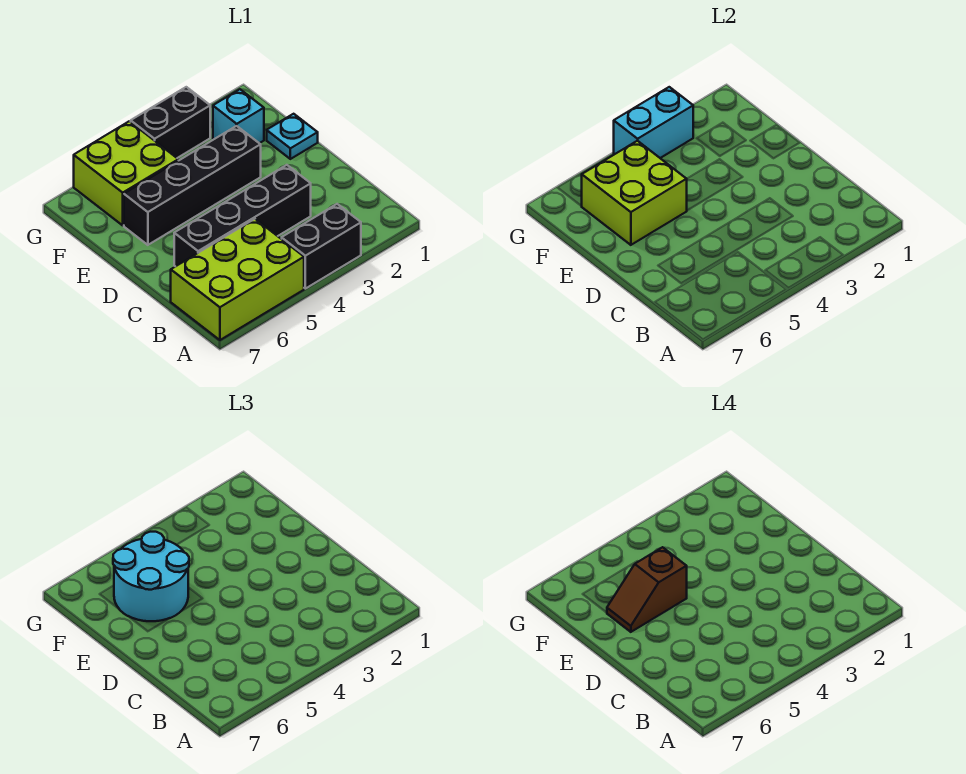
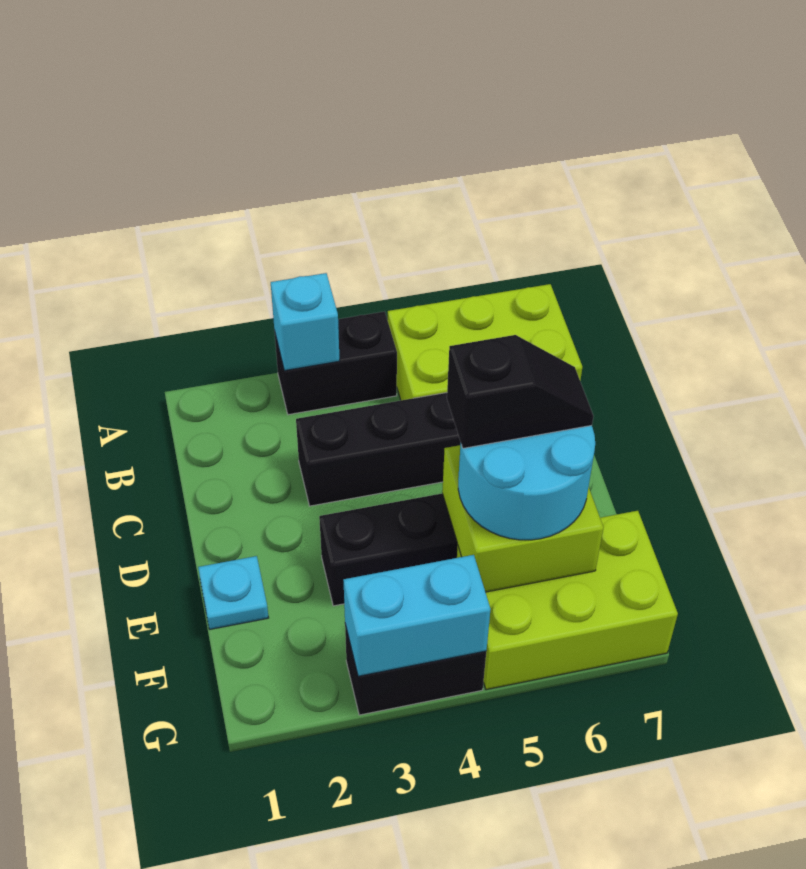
brown 1x2 slope [607,547,687,632] -> black 1x2 slope [447,335,594,448]
cyan 1x1 brick [213,89,264,143] -> cyan 1x1 brick moved to [271,273,340,371]
lime 2x2 brick [74,121,178,225] -> lime 2x3 brick [457,511,678,690]

